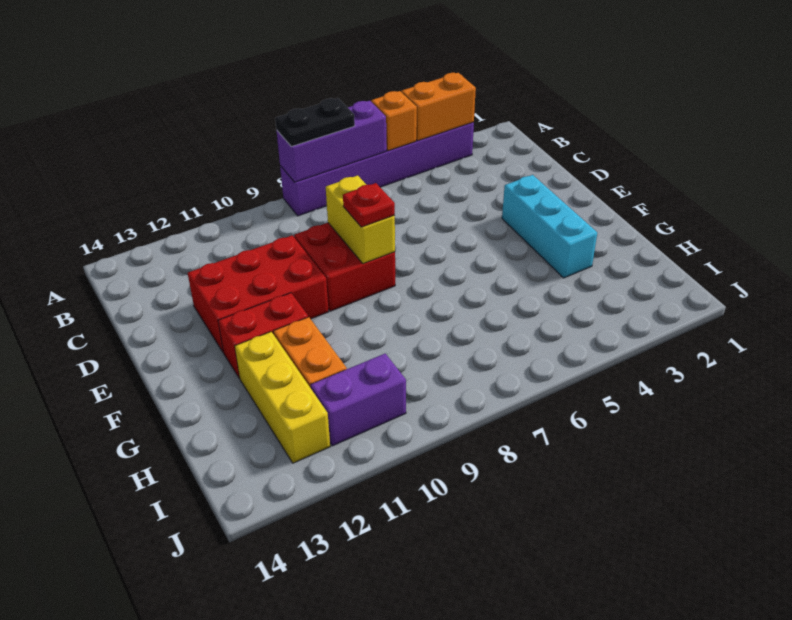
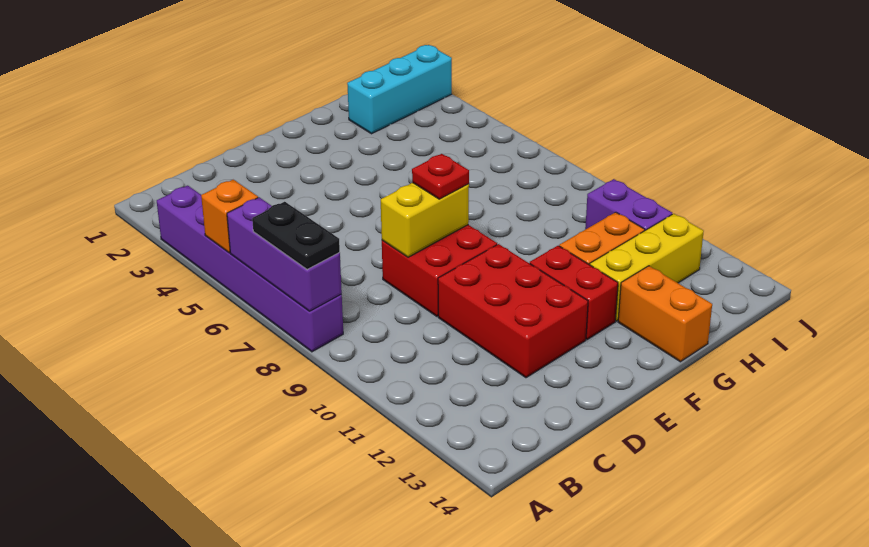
orange 1x2 brick [401,73,476,141] -> orange 1x2 brick moved to [618,266,712,362]
cyan 1x3 brick [502,175,597,278] -> cyan 1x3 brick moved to [347,45,452,134]

